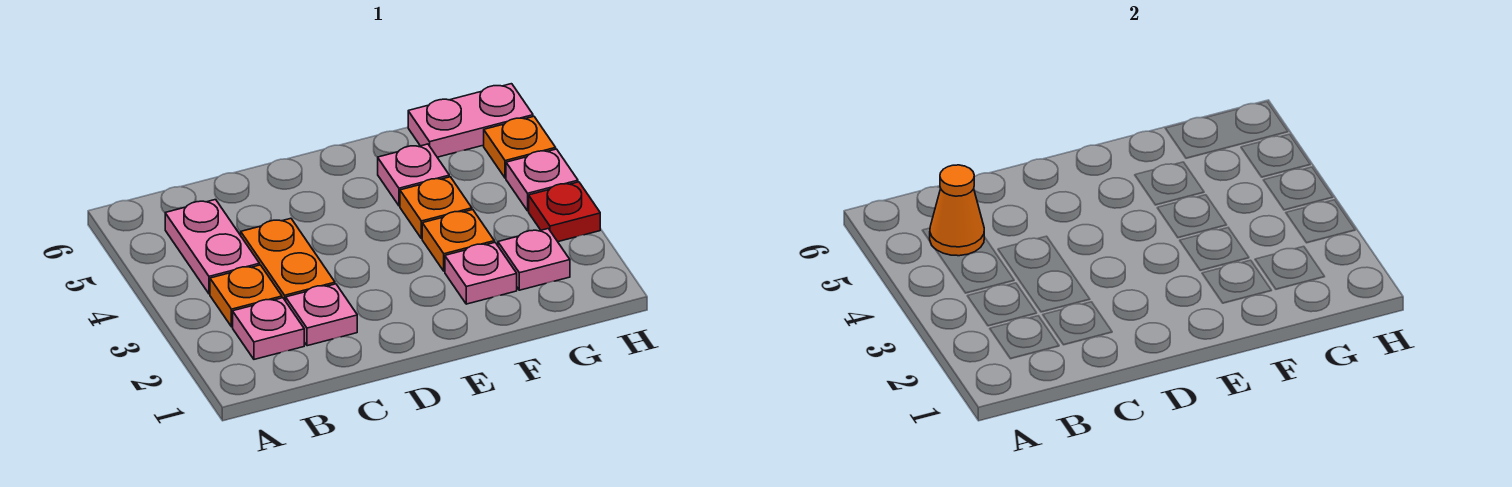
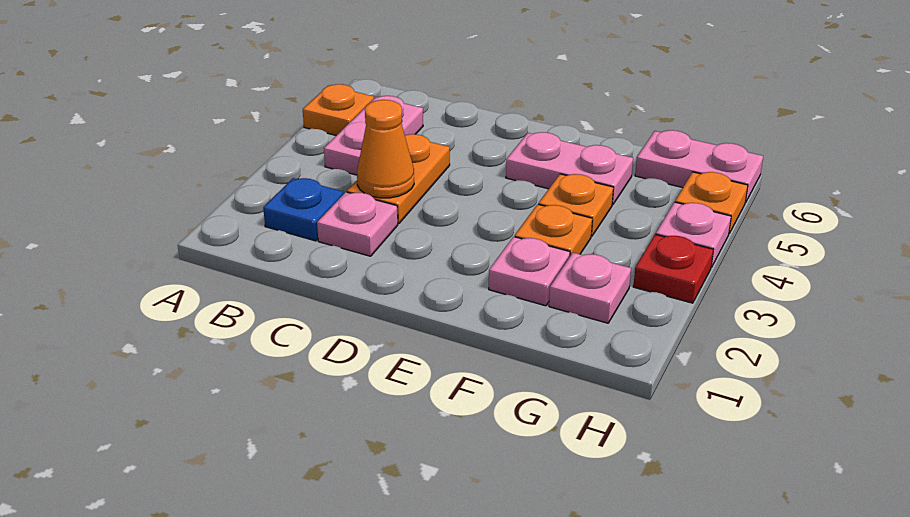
pink 1x1 plate [233,298,304,359] -> blue 1x1 plate [263,178,343,241]
orange 1x1 plate [210,265,282,327] -> orange 1x1 plate moved to [303,84,374,135]
orange 1x1 cone [930,165,984,256] -> orange 1x1 cone moved to [357,100,414,198]
pink 1x1 plate [378,144,449,206] -> pink 1x2 plate [506,132,633,205]

